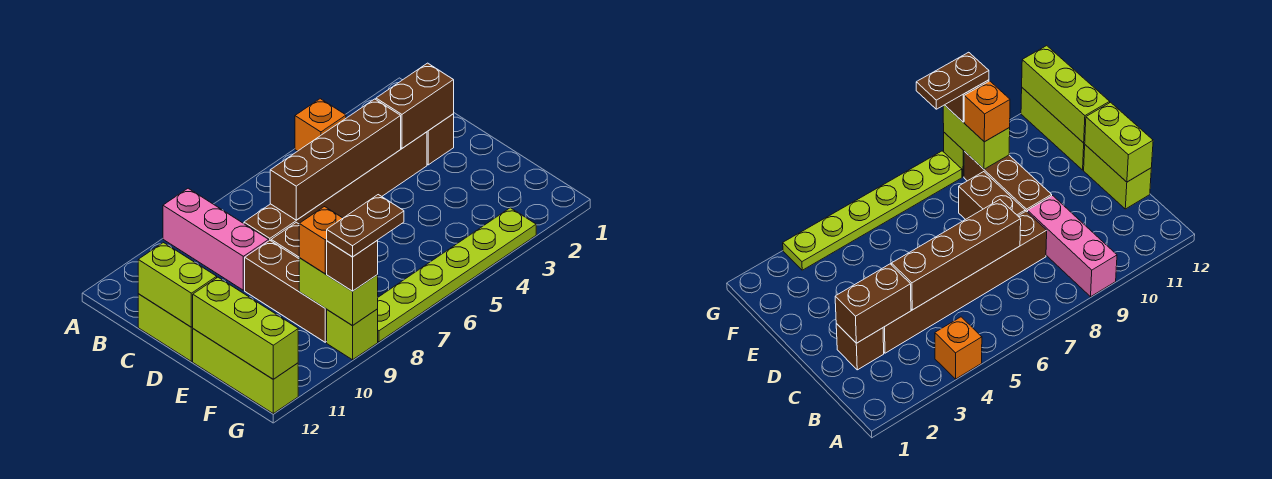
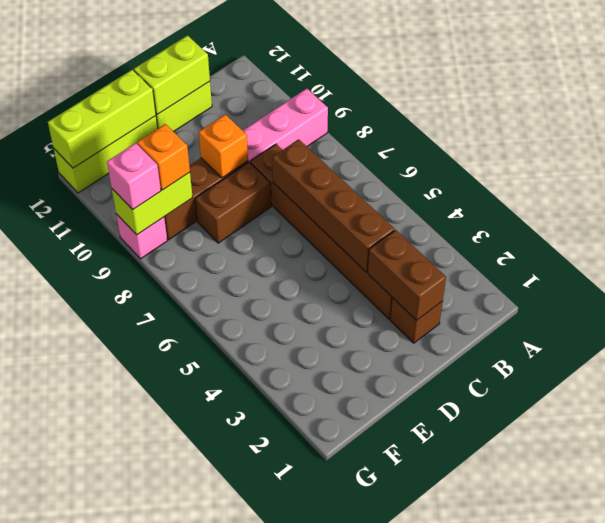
orange 1x1 brick [295,99,346,151] -> orange 1x1 brick moved to [199,114,248,178]
lime 1x6 plate [378,208,536,342] -> none
brown 1x2 plate [327,195,404,257] -> none
lime 1x1 brick [327,309,378,360] -> pink 1x1 brick [116,214,167,259]
brown 1x1 brick [327,240,378,291] -> pink 1x1 brick [107,143,161,210]

